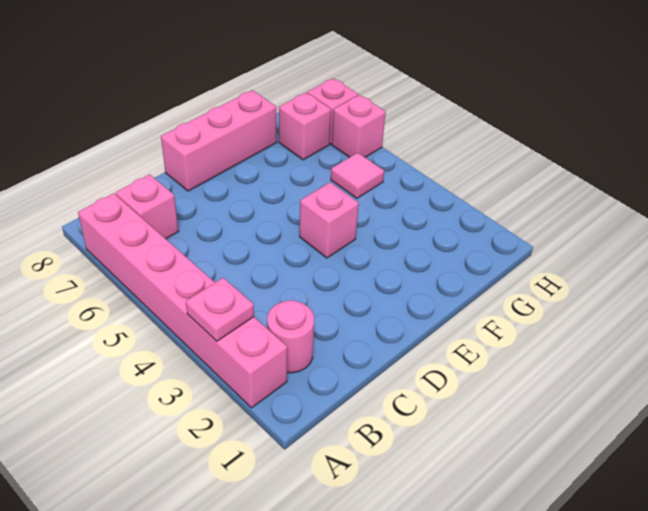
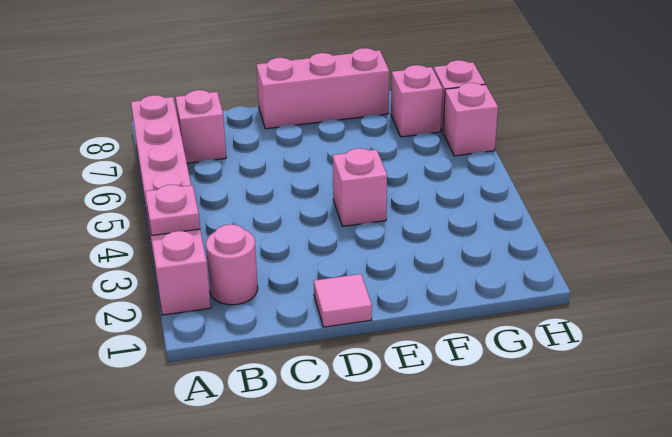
pink 1x1 tile [331,153,384,198] -> pink 1x1 tile moved to [314,274,372,327]

